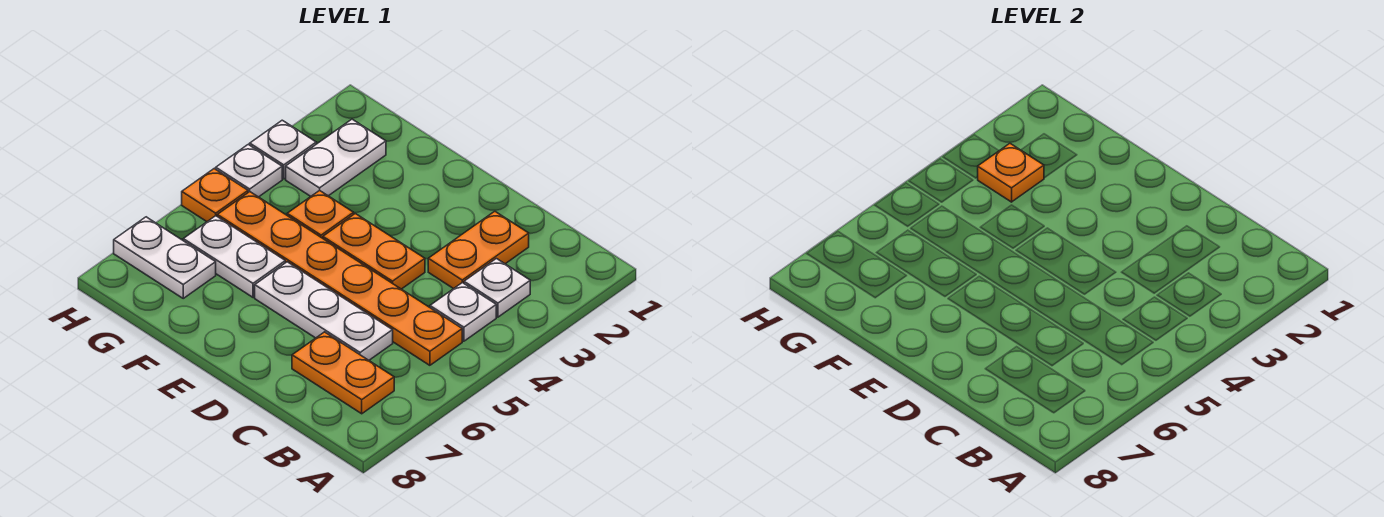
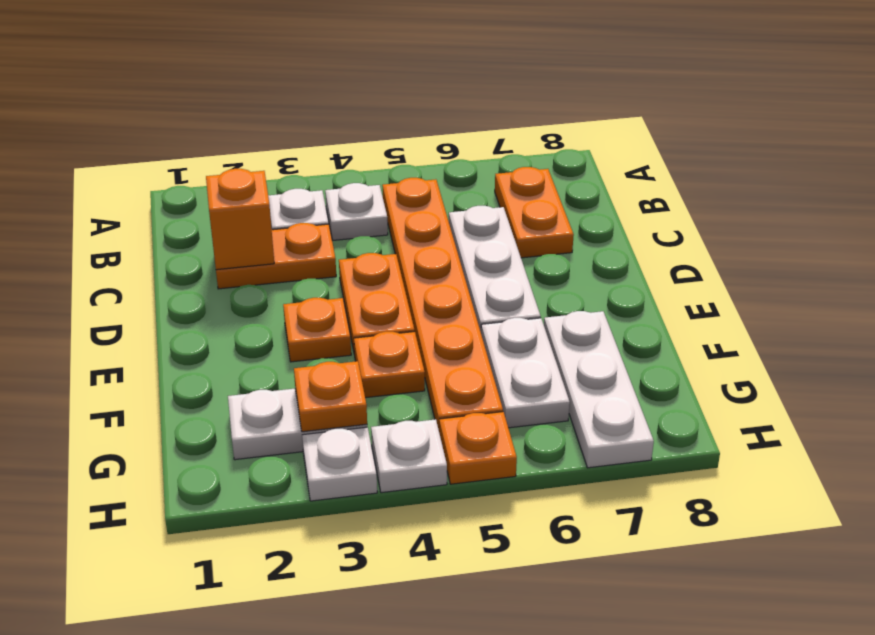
none -> orange 1x1 brick [206,169,274,270]
none -> orange 1x1 plate [283,298,351,362]
white 1x2 plate [114,217,216,298] -> white 1x3 plate [544,311,654,468]

